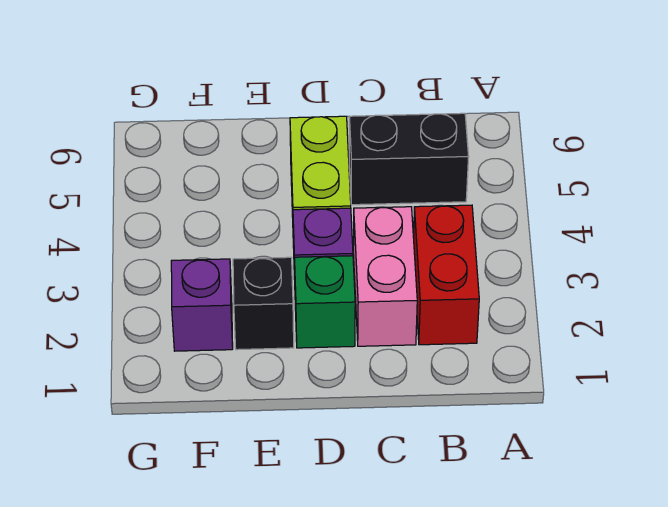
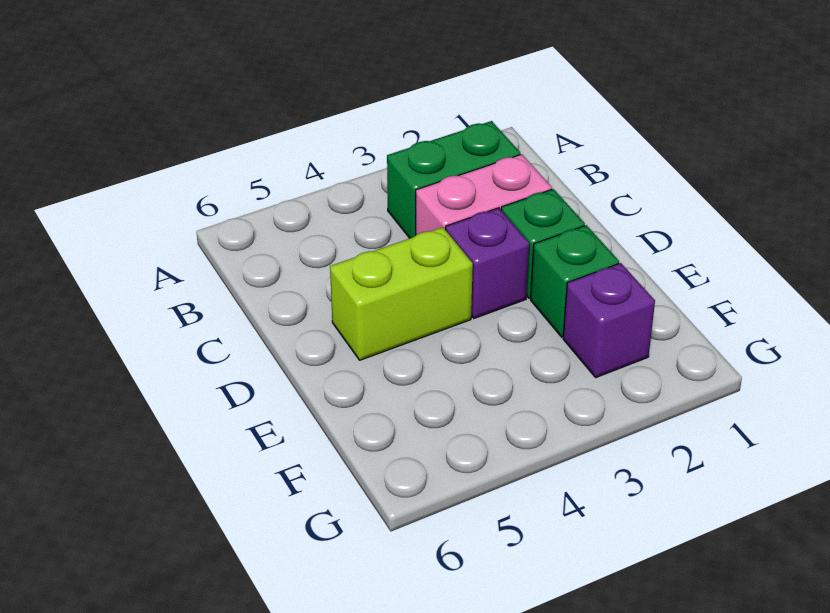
red 1x2 brick [414,205,479,345] -> green 1x2 brick [387,121,520,238]
black 1x2 brick [349,113,469,205] -> none
black 1x1 brick [233,257,294,350] -> green 1x1 brick [531,225,619,337]

